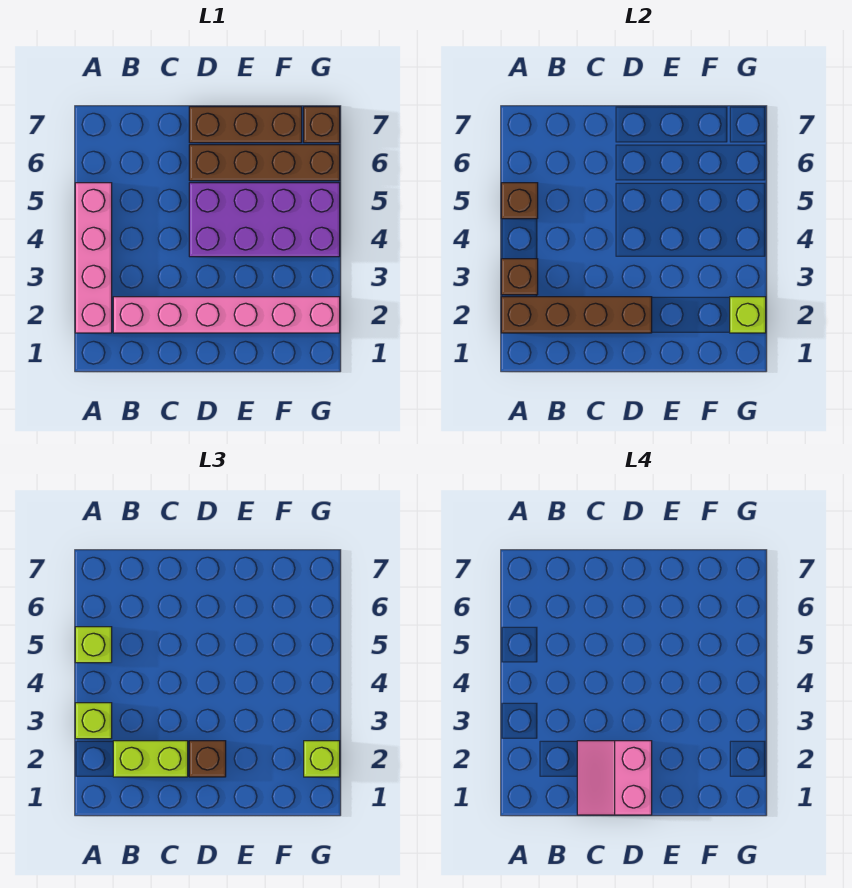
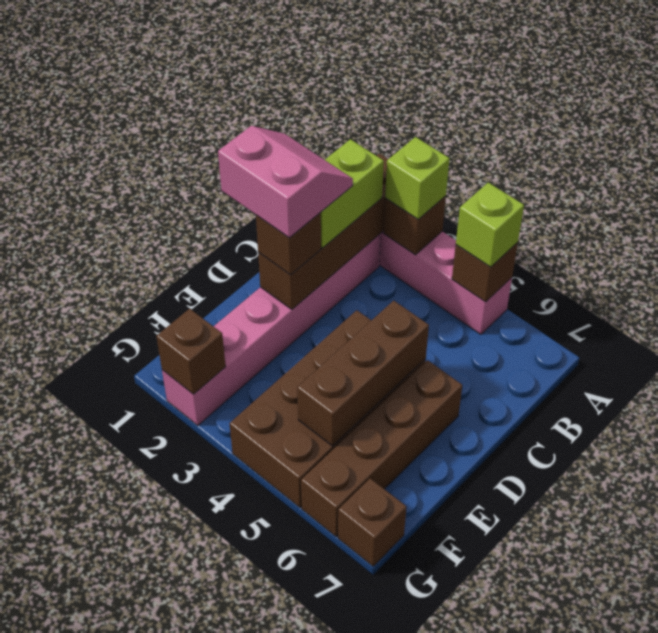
purple 2x4 brick [189,183,340,257] -> brown 2x4 brick [229,310,426,508]
brown 1x3 brick [189,107,302,143] -> brown 1x3 brick moved to [297,301,429,446]
lime 1x1 brick [730,297,766,333] -> brown 1x1 brick [156,309,226,394]
lime 1x1 brick [304,741,340,777] -> none

